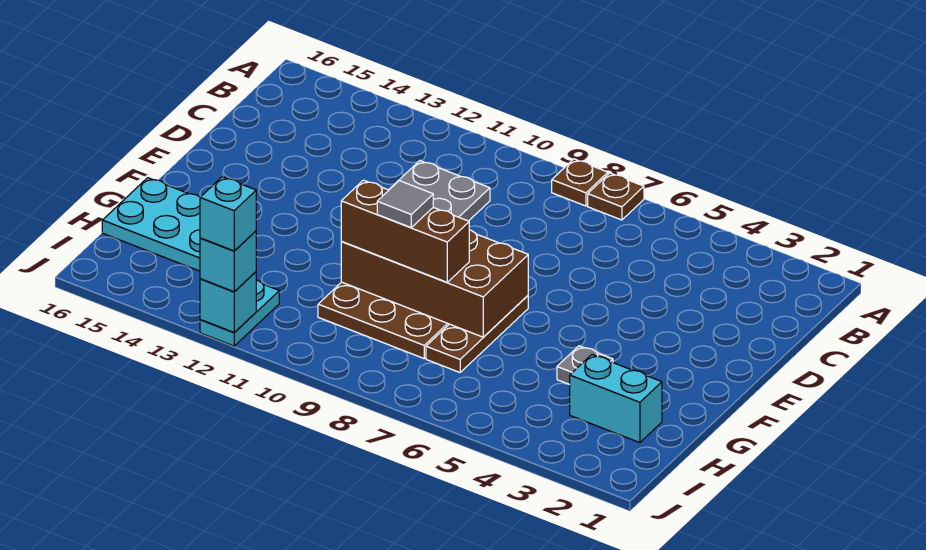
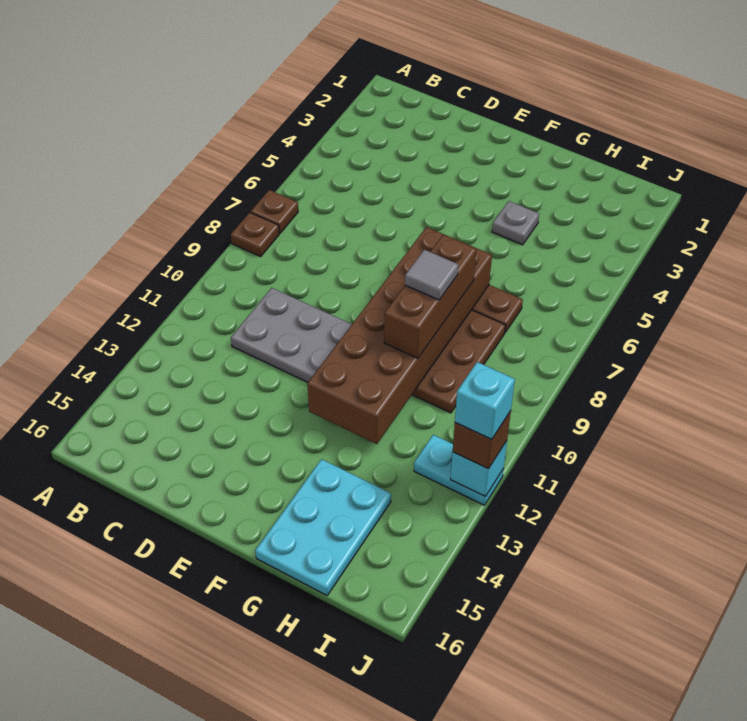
brown 2x4 brick [341,230,528,337] -> brown 2x6 brick [307,227,492,444]
cyan 1x2 brick [570,355,662,443] -> none
cyan 1x1 brick [200,231,256,292] -> brown 1x1 brick [453,411,511,469]

